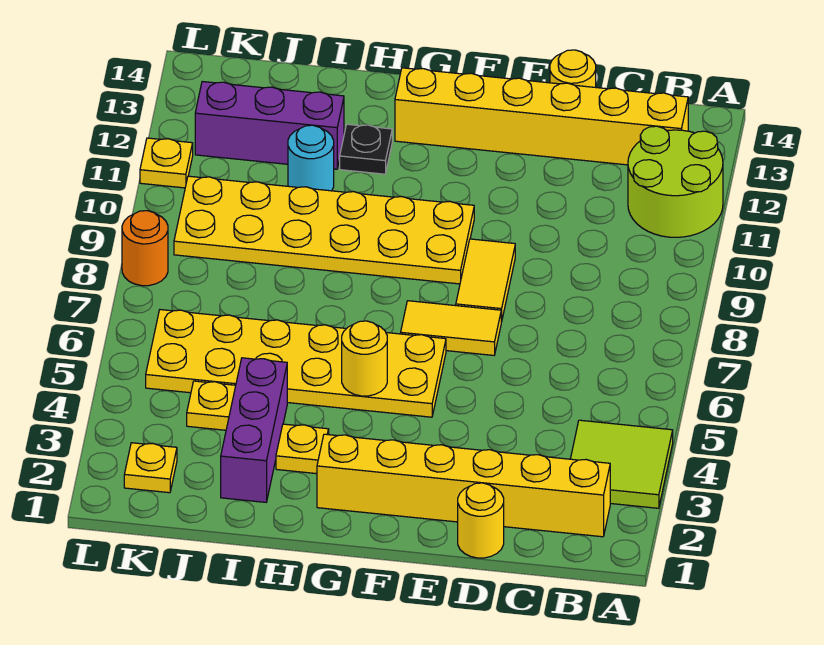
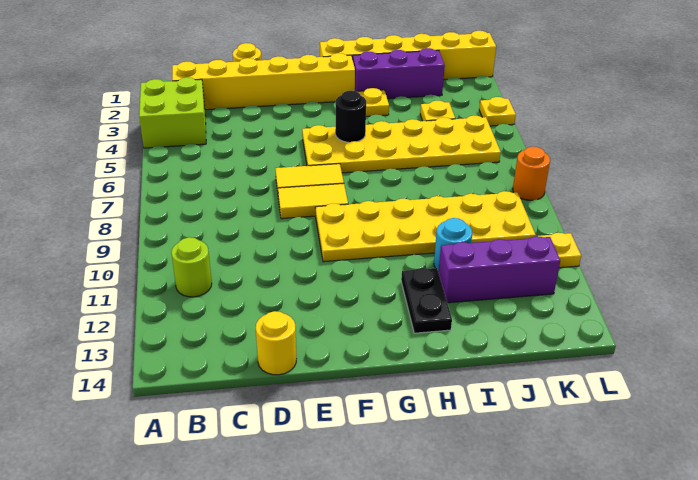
lime 2x2 tile [571,420,673,508] -> lime 2x2 brick [139,77,206,148]
lime 2x2 round brick [628,126,723,237] -> lime 1x1 round brick [171,237,212,297]
yellow 1x6 brick [395,68,688,165] -> yellow 1x6 brick moved to [320,31,496,79]
yellow 1x2 tile [456,239,515,322] -> yellow 1x2 tile turned to [278,184,348,219]
yellow 1x1 round brick [342,321,387,396] -> black 1x1 round brick [335,91,366,142]
black 1x1 plate [340,124,392,174] -> black 1x2 plate [401,268,452,333]
purple 1x3 brick [221,358,287,502] -> purple 1x3 brick turned to [353,48,445,99]
yellow 1x1 plate [124,443,177,493] -> yellow 1x1 plate moved to [479,97,516,126]

